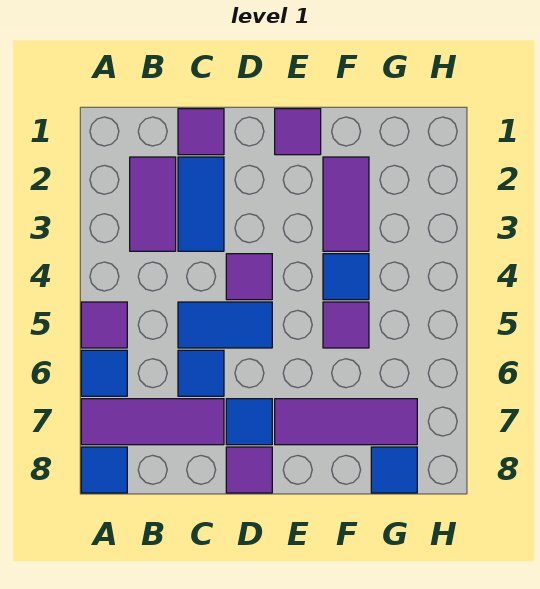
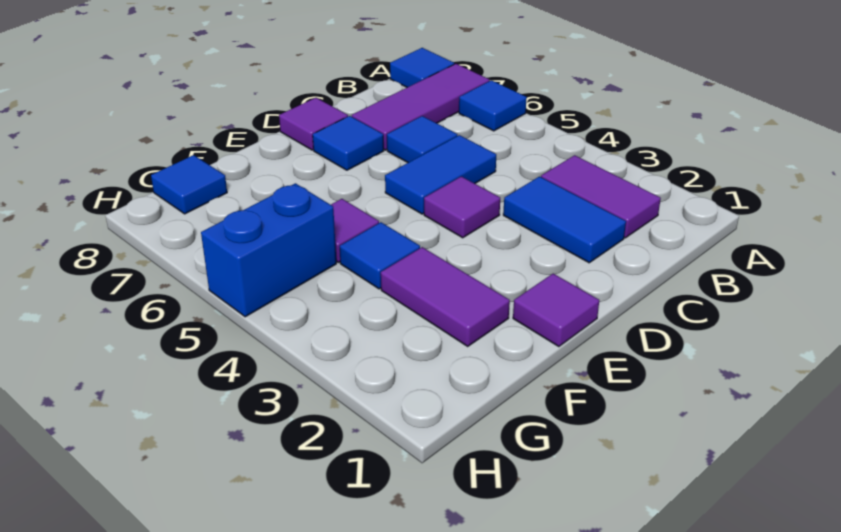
purple 1x1 tile [81,302,127,348] -> none
purple 1x1 tile [178,109,224,155] -> none
purple 1x3 tile [275,399,417,445] -> none
none -> blue 1x2 brick [201,183,336,317]

